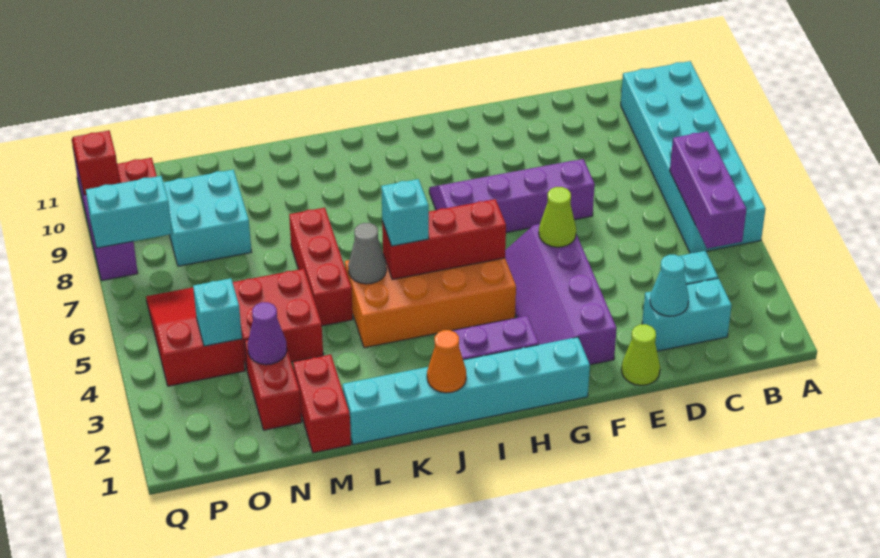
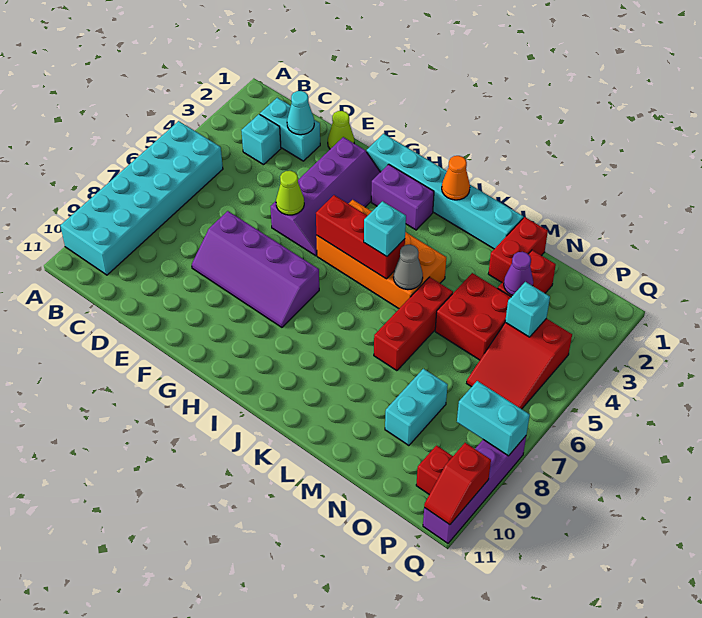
purple 1x3 brick [670,131,746,249] -> none
cyan 2x2 brick [163,170,251,266] -> cyan 1x2 brick [385,369,448,446]

